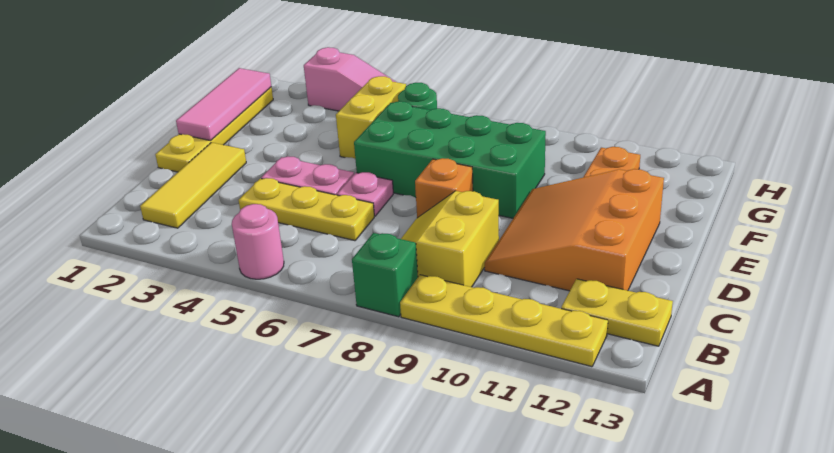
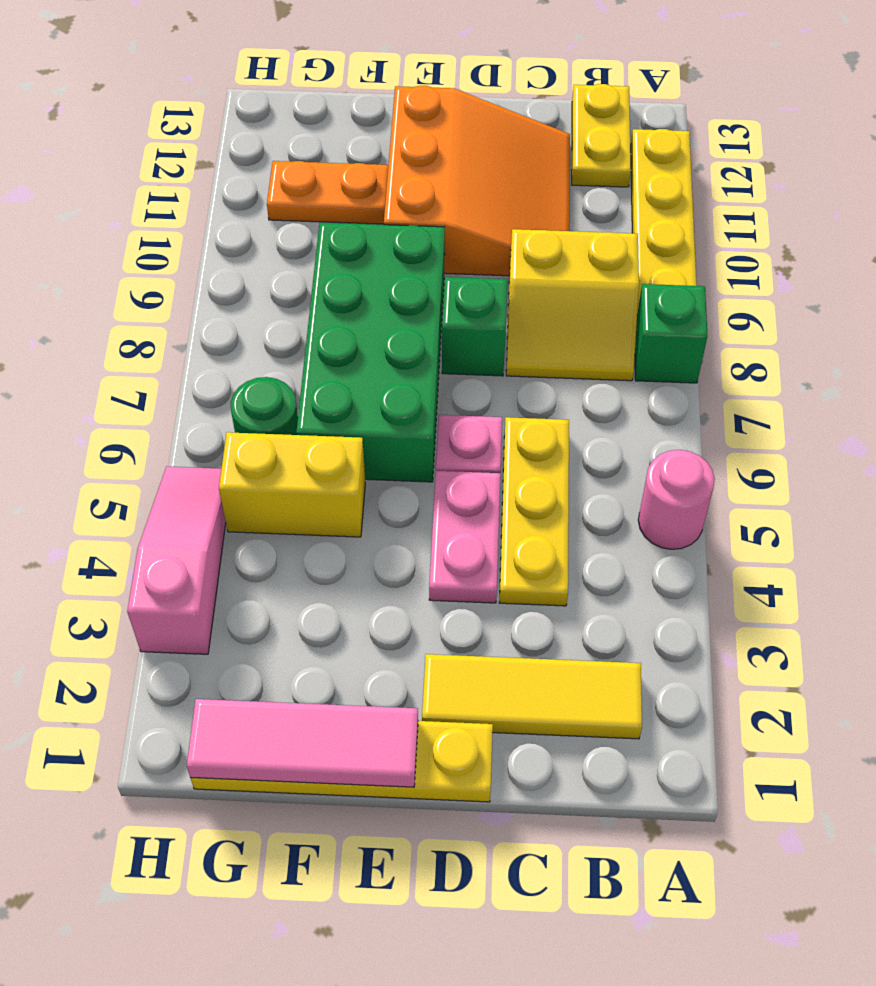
orange 3x3 slope [485,169,664,291] -> orange 3x3 slope turned to [384,86,570,276]
orange 1x1 brick [415,158,473,218] -> green 1x1 brick [442,277,507,376]

